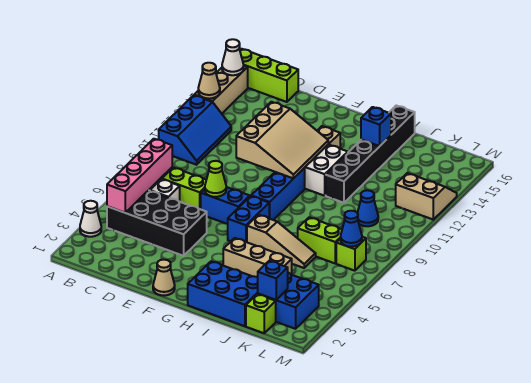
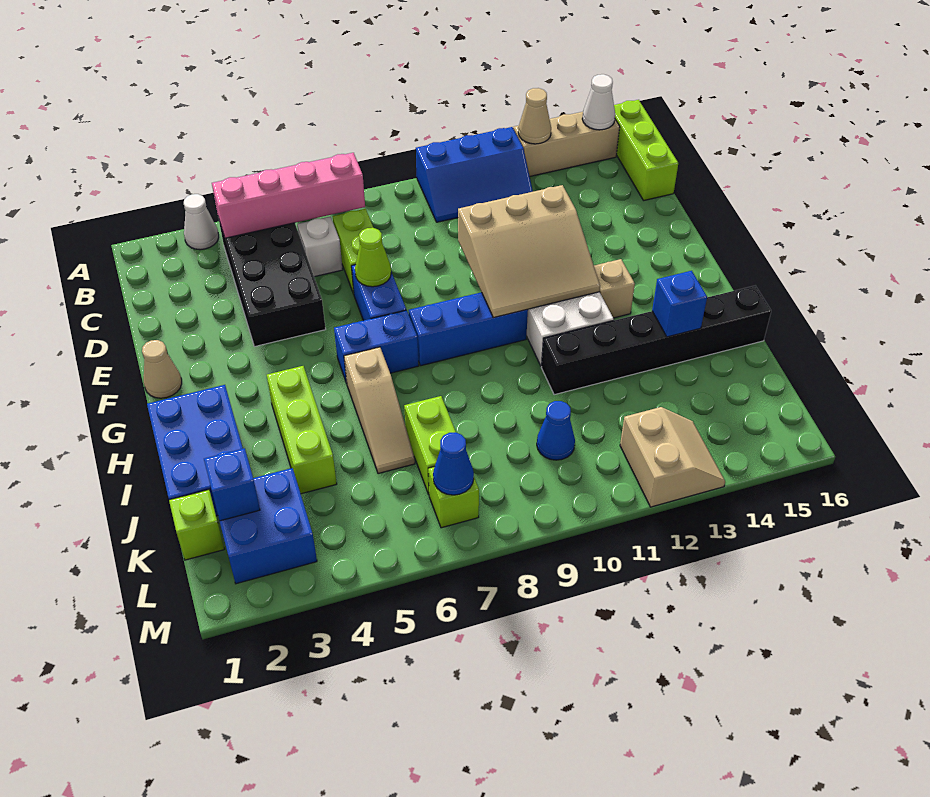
tan 1x3 brick [223,238,292,277] -> lime 1x3 brick [267,366,337,494]

